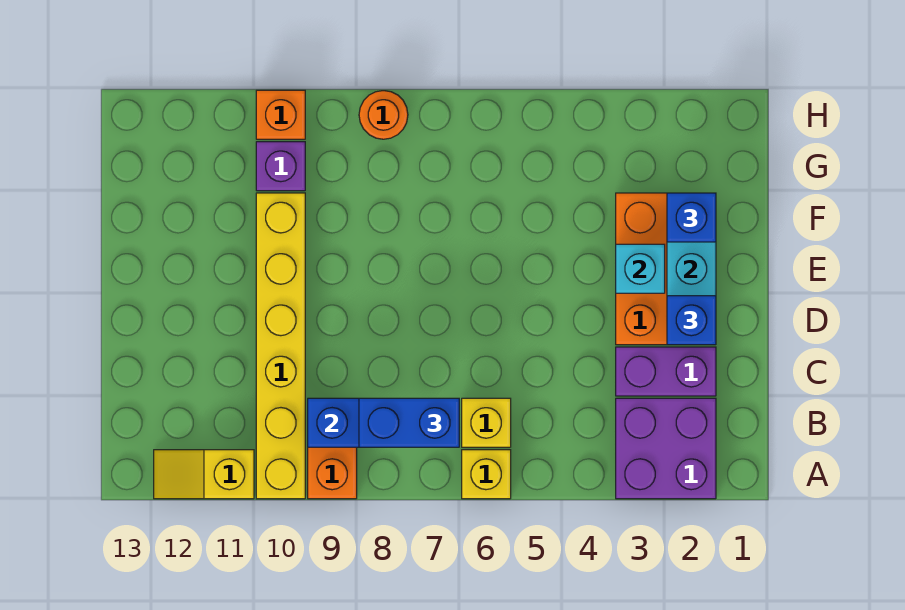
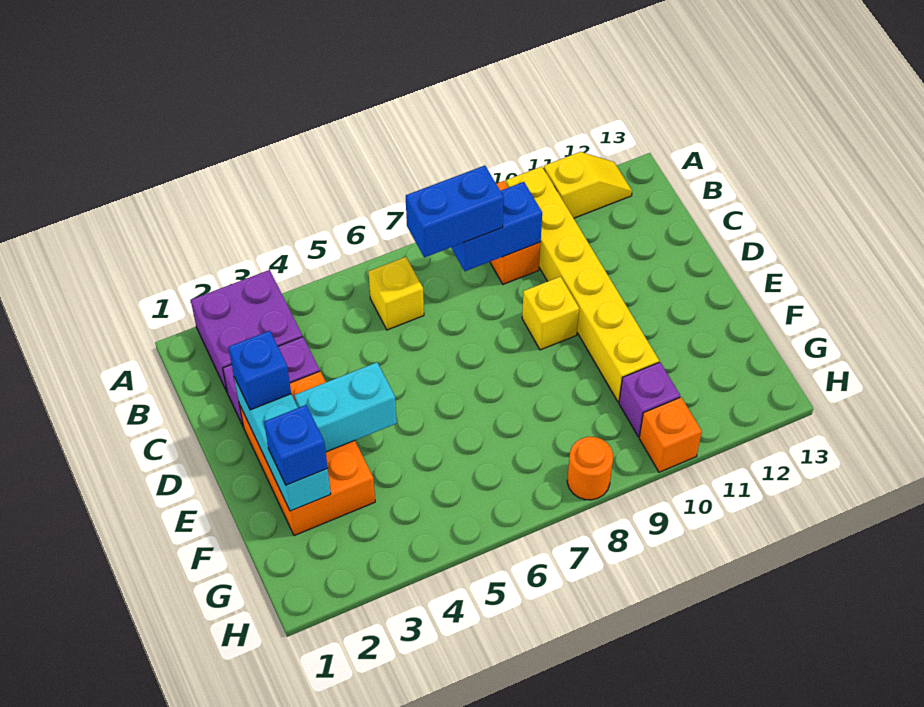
yellow 1x1 brick [462,450,511,499] -> yellow 1x1 brick moved to [522,277,579,350]
cyan 1x1 brick [616,244,665,293] -> cyan 1x2 brick [294,362,397,452]

